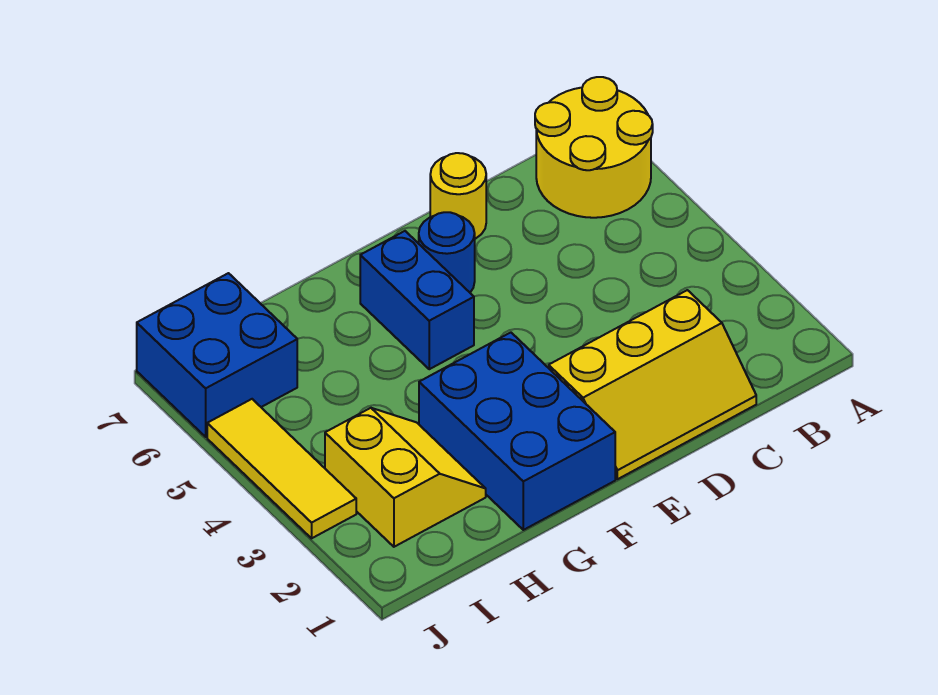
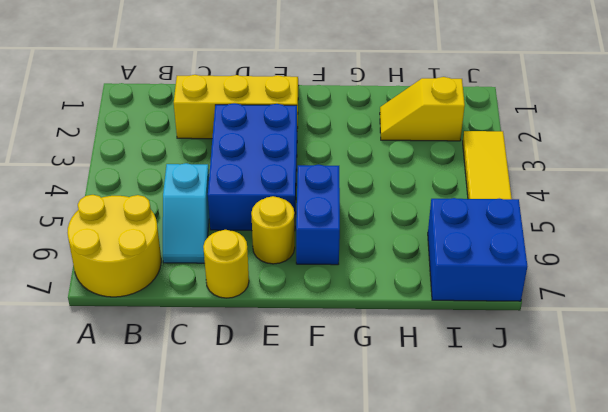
none -> cyan 1x2 slope [163,163,209,263]
blue 1x1 round brick [419,212,475,292] -> yellow 1x1 round brick [251,196,295,264]
blue 2x3 brick [419,332,615,530] -> blue 2x3 brick moved to [208,103,297,231]
yellow 2x2 slope [325,408,486,547] -> yellow 1x2 slope [380,77,465,141]

